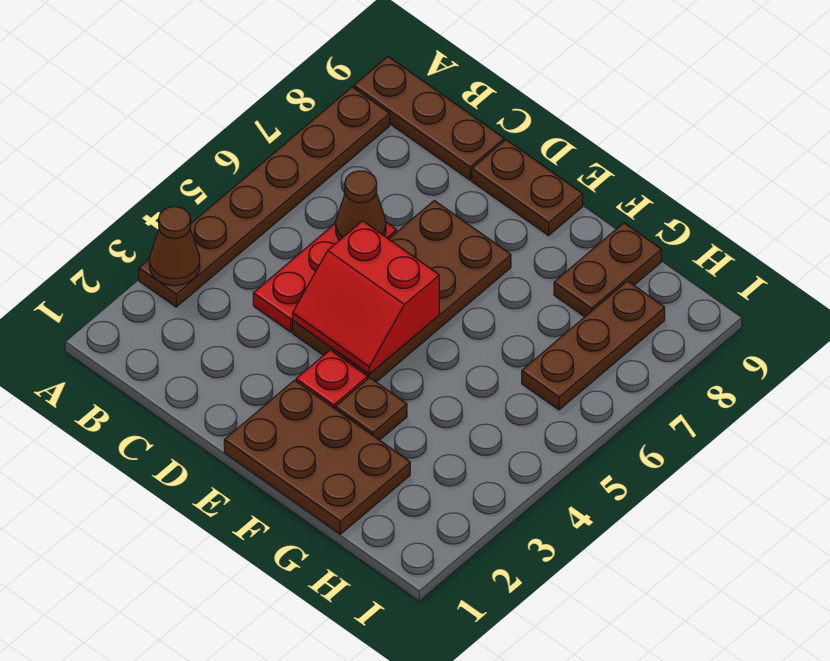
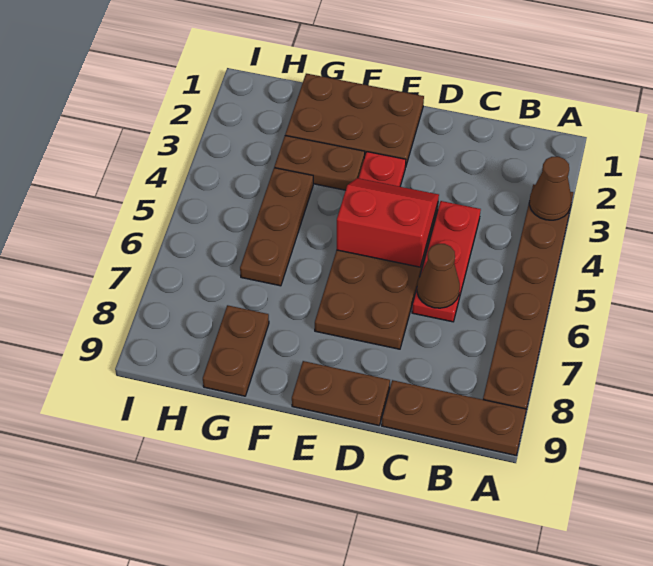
brown 1x1 plate [335,378,407,440] -> brown 1x2 plate [274,136,365,190]
brown 1x3 plate [522,281,665,410] -> brown 1x3 plate moved to [240,168,313,286]

